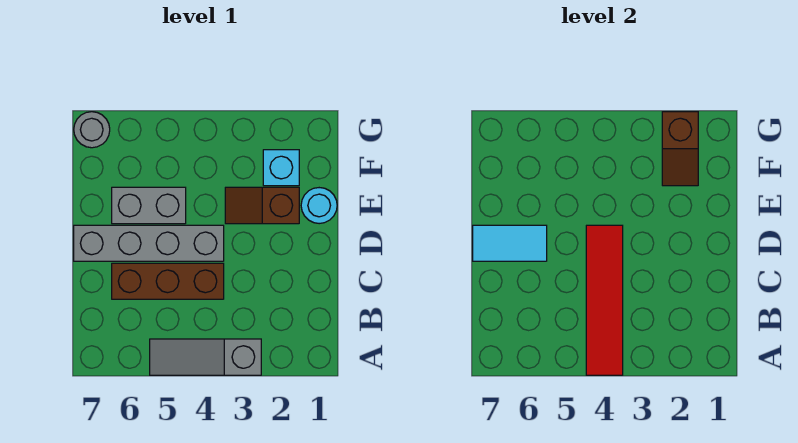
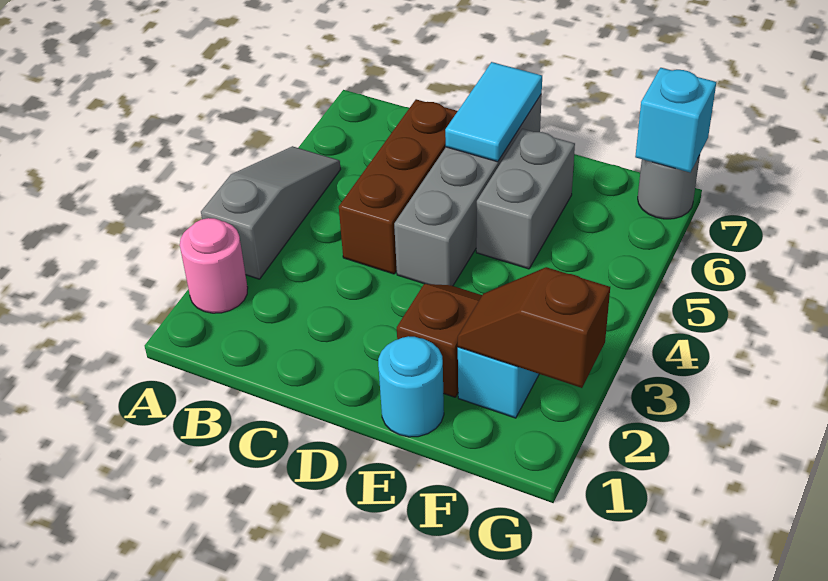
none -> pink 1x1 round brick [180,218,248,313]
red 1x4 tile [586,225,623,375] -> none
none -> cyan 1x1 brick [635,68,716,172]

